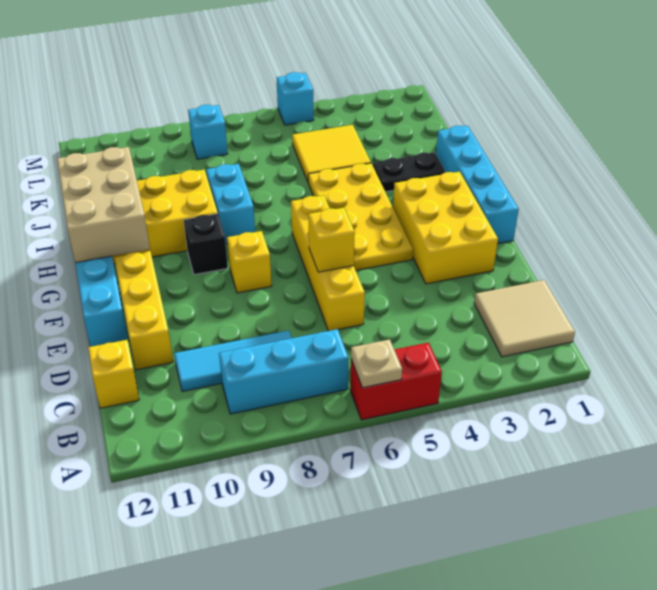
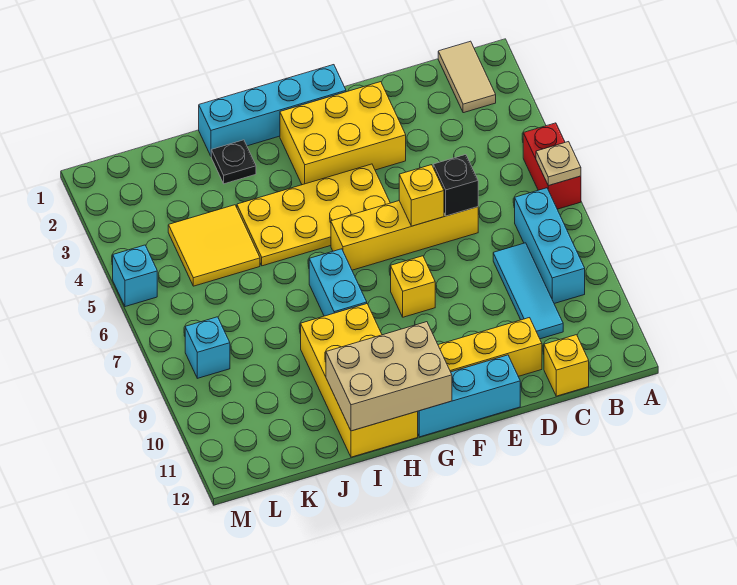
tan 2x2 tile [474,280,575,357] -> tan 1x2 tile [438,41,496,113]
black 1x1 brick [184,214,228,275] -> black 1x1 brick moved to [433,155,478,216]
cyan 1x2 brick [206,164,255,244] -> cyan 1x2 brick turned to [309,249,367,316]
black 1x2 plate [373,152,445,192] -> black 1x1 plate [211,140,256,184]

